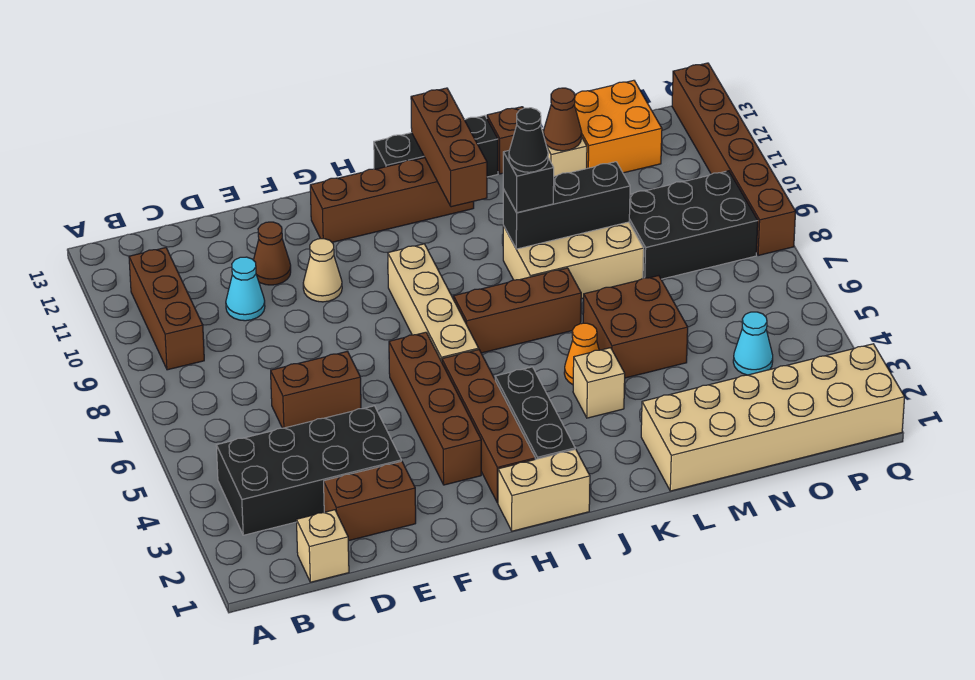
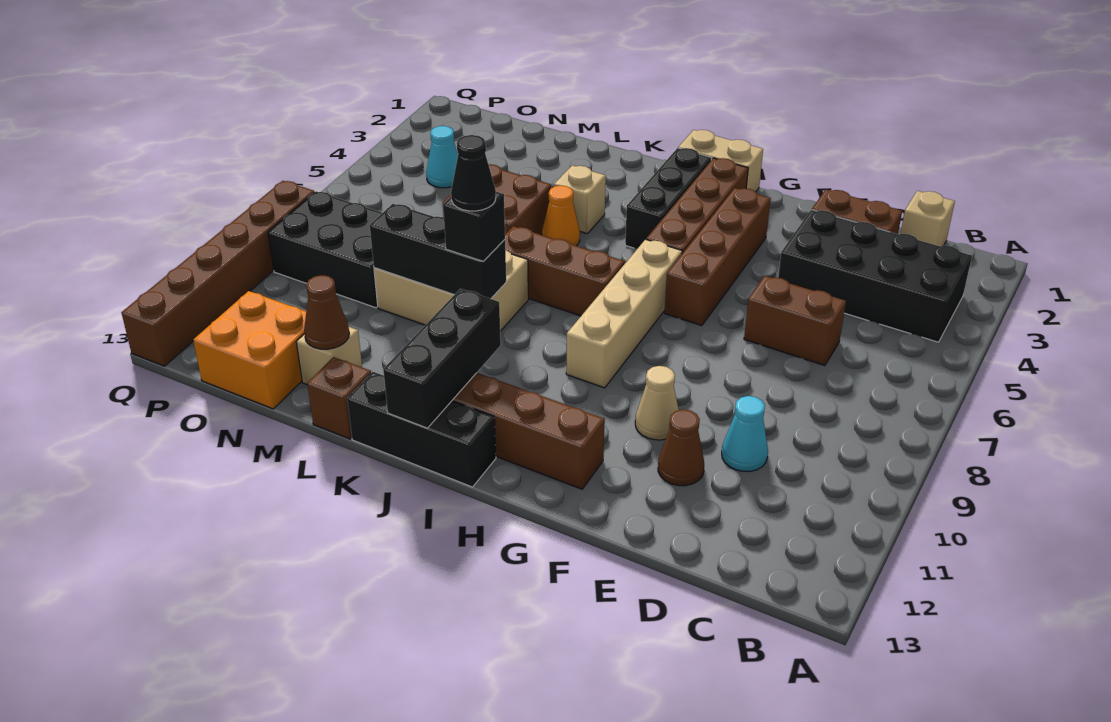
brown 1x3 brick [129,248,204,370] -> none
brown 1x3 brick [411,88,487,207] -> black 1x3 brick [383,289,501,428]
tan 2x6 brick [641,344,905,491] -> none

